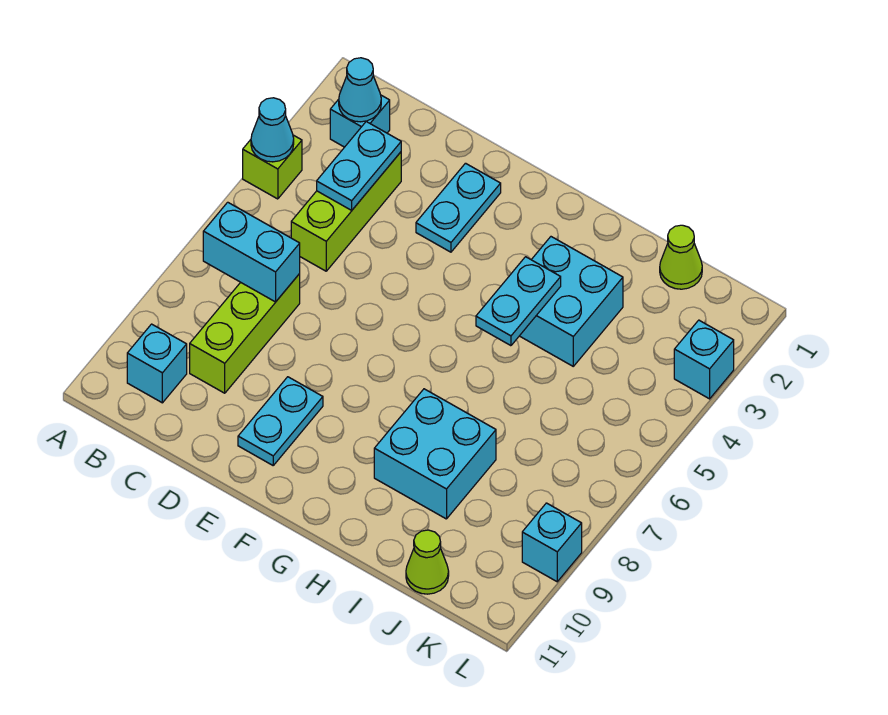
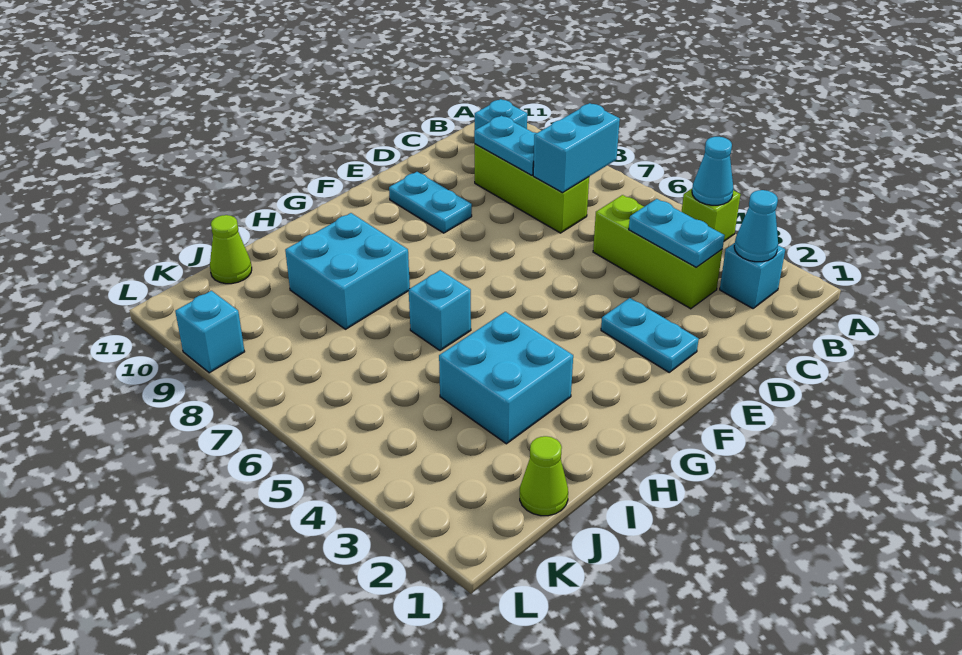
cyan 1x2 plate [476,257,561,346] -> cyan 1x2 plate moved to [474,116,536,175]
cyan 1x1 brick [674,320,734,399] -> cyan 1x1 brick moved to [409,270,471,351]

